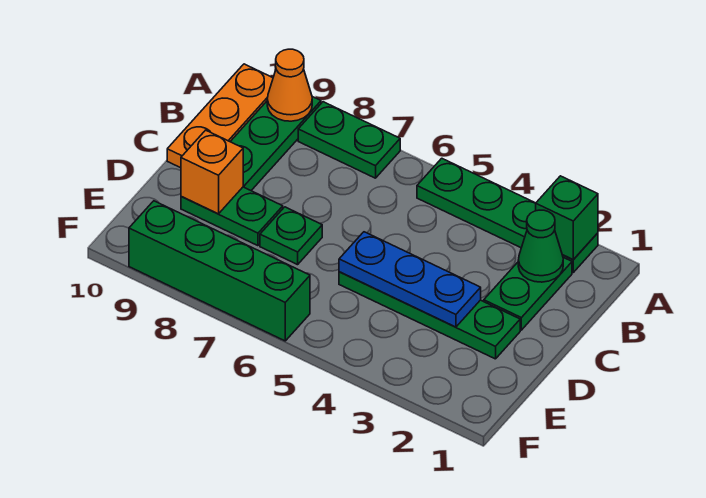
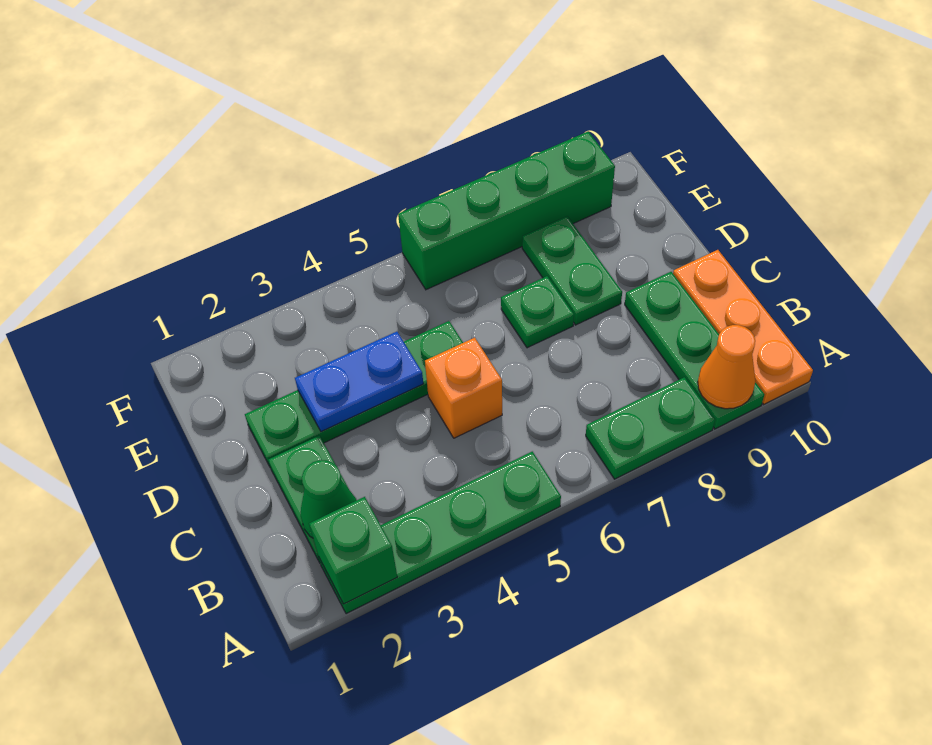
blue 1x3 plate [339,232,481,327] -> blue 1x2 plate [295,332,423,432]
green 1x2 plate [181,187,283,246] -> green 1x2 plate turned to [522,216,622,325]
orange 1x1 brick [181,130,243,214] -> orange 1x1 brick moved to [425,338,502,438]

